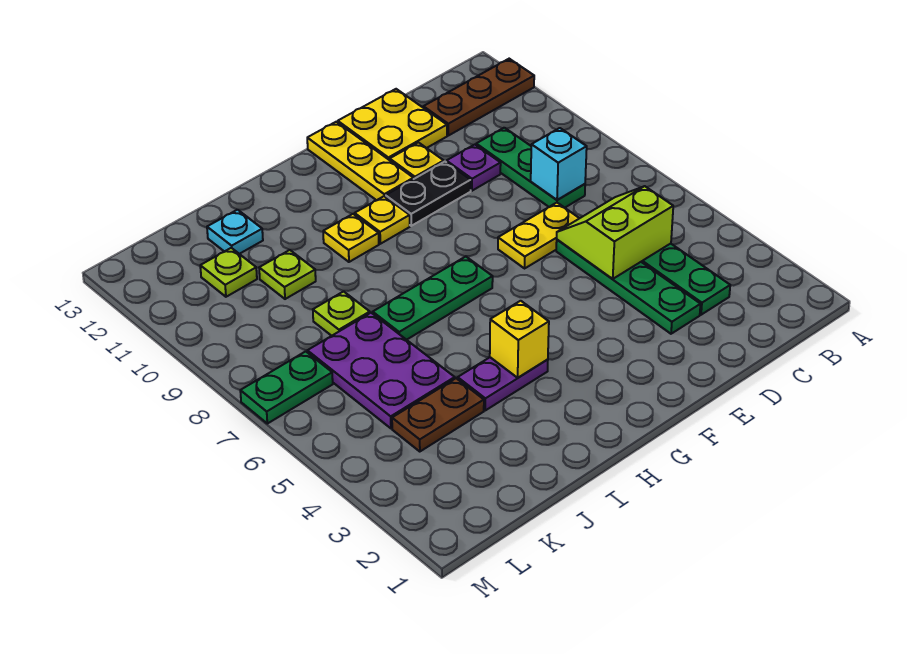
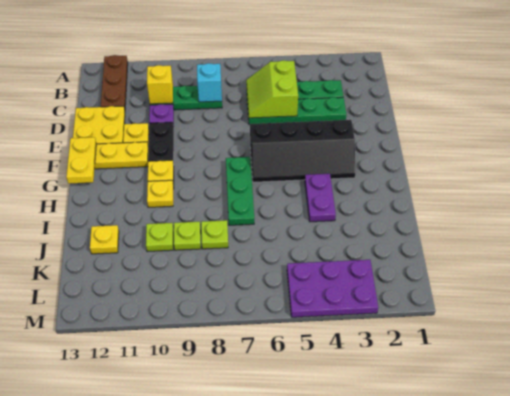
yellow 1x2 plate [498,203,579,268] -> yellow 1x2 plate moved to [66,137,96,184]
none -> black 2x4 slope [250,120,355,182]
yellow 1x1 brick [490,301,549,378] -> yellow 1x1 brick moved to [147,65,173,104]
brown 1x2 plate [392,378,484,452] -> none
purple 2x3 plate [307,313,455,428] -> purple 2x3 plate moved to [287,260,378,317]
cyan 1x1 plate [207,210,263,254] -> yellow 1x1 plate [90,225,119,254]
lime 1x1 plate [200,248,257,297] -> lime 1x1 plate moved to [174,222,201,250]
green 1x2 plate [240,351,333,424] -> none

